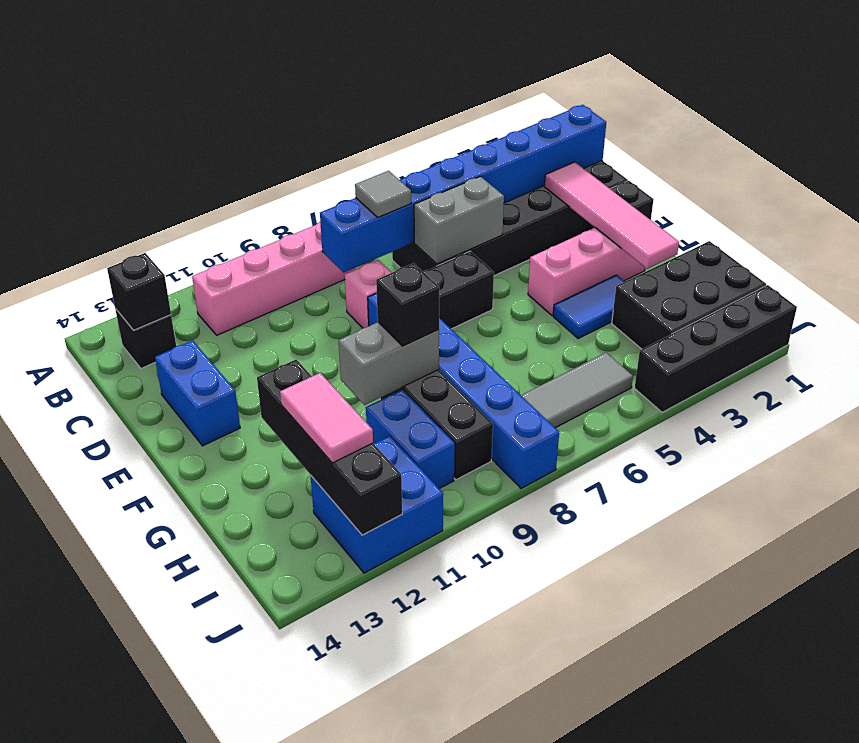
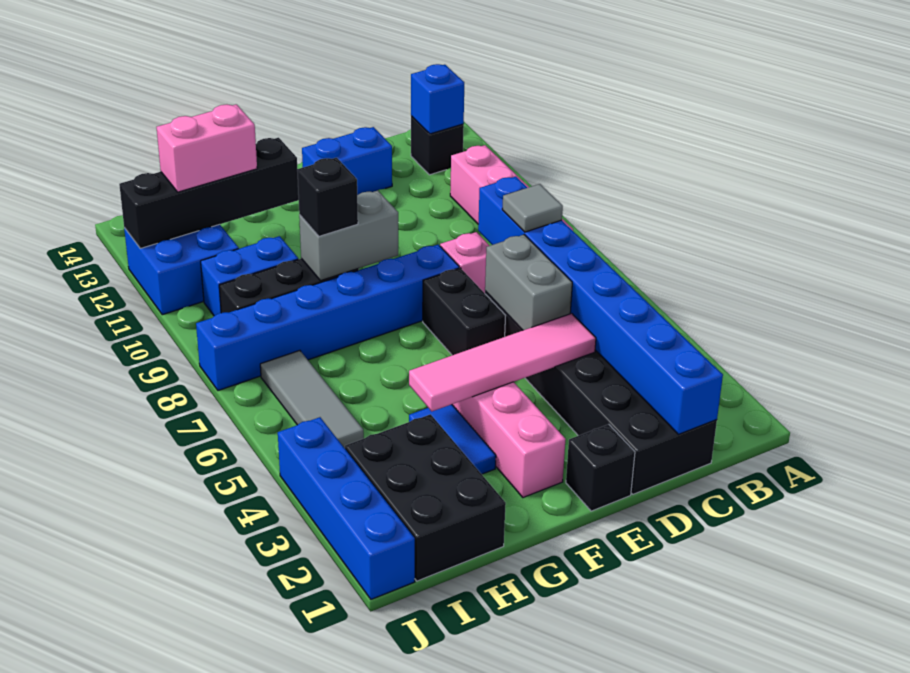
black 1x1 brick [107,253,171,330] -> blue 1x1 brick [411,64,464,134]
pink 1x4 tile [544,162,679,269] -> pink 1x4 tile moved to [409,313,596,411]
grey 1x2 brick [339,322,439,405] -> grey 1x2 brick turned to [299,191,398,281]
pink 1x2 tile [280,373,373,463] -> pink 1x2 brick [156,104,257,192]
black 1x4 brick [635,285,797,412] -> blue 1x4 brick [278,417,415,599]

